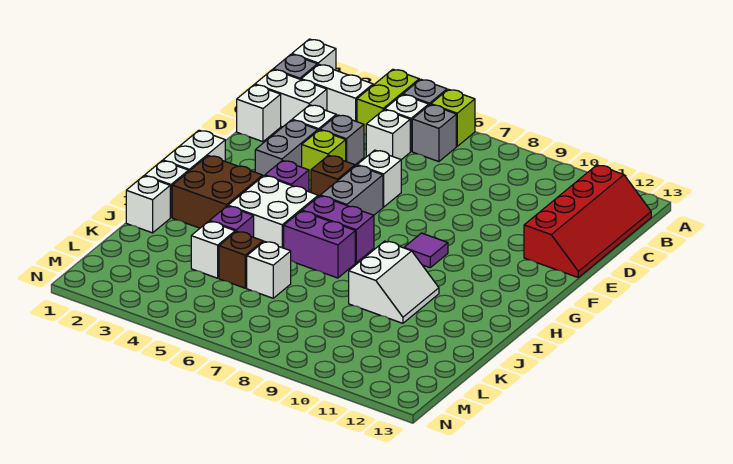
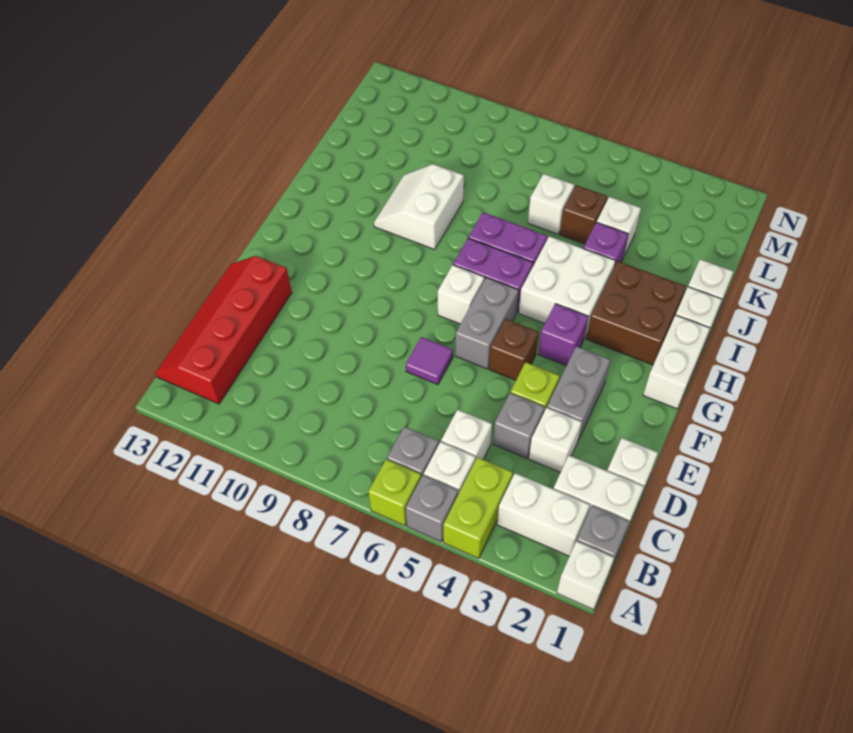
white 1x1 brick [357,150,401,207] -> white 1x1 brick moved to [438,265,485,324]
purple 1x1 tile [404,233,448,268] -> purple 1x1 tile moved to [406,337,453,385]

